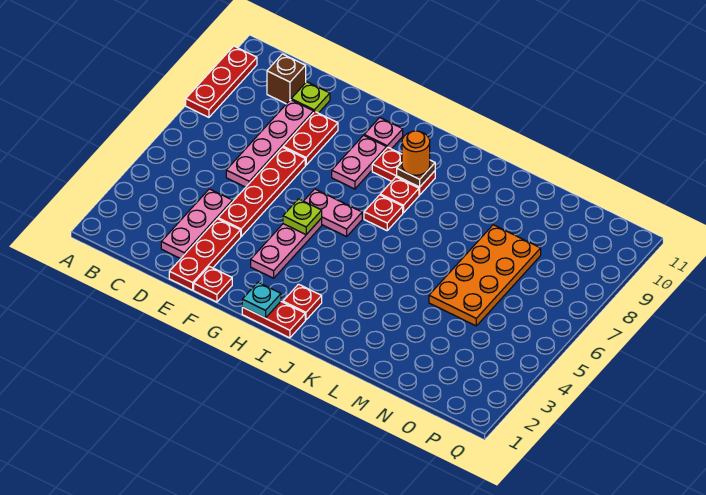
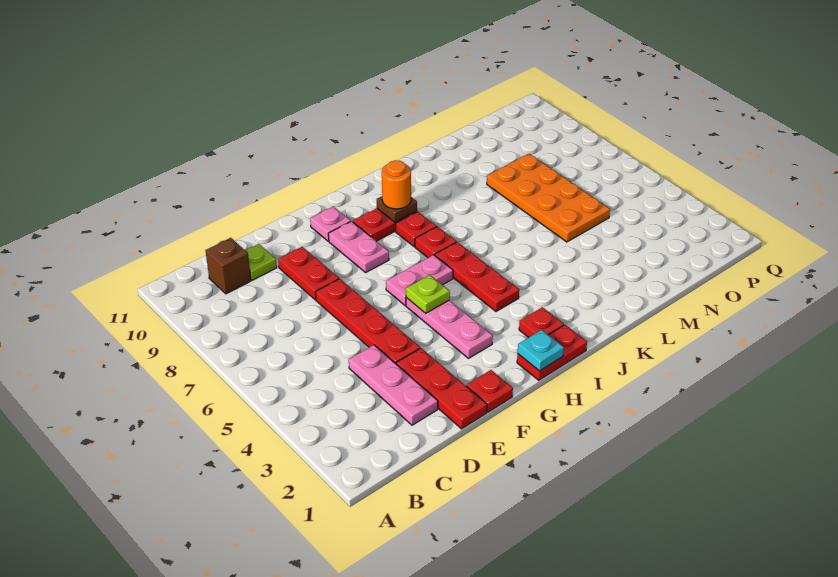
red 1x3 plate [186,46,257,117] -> red 1x3 plate moved to [435,242,519,312]
pink 1x4 plate [226,100,314,187] -> none

